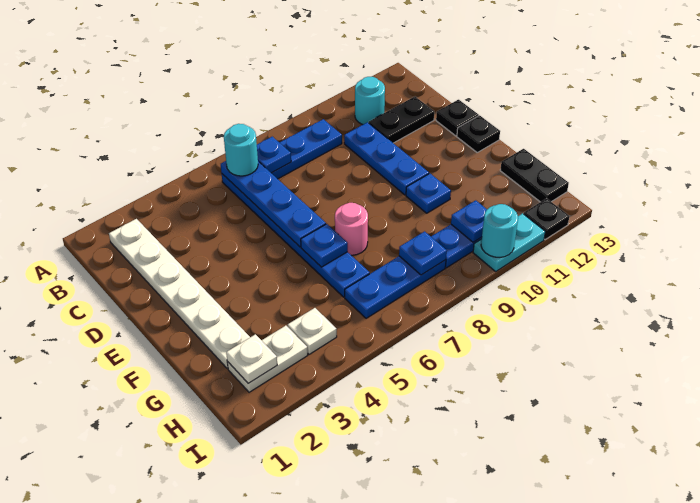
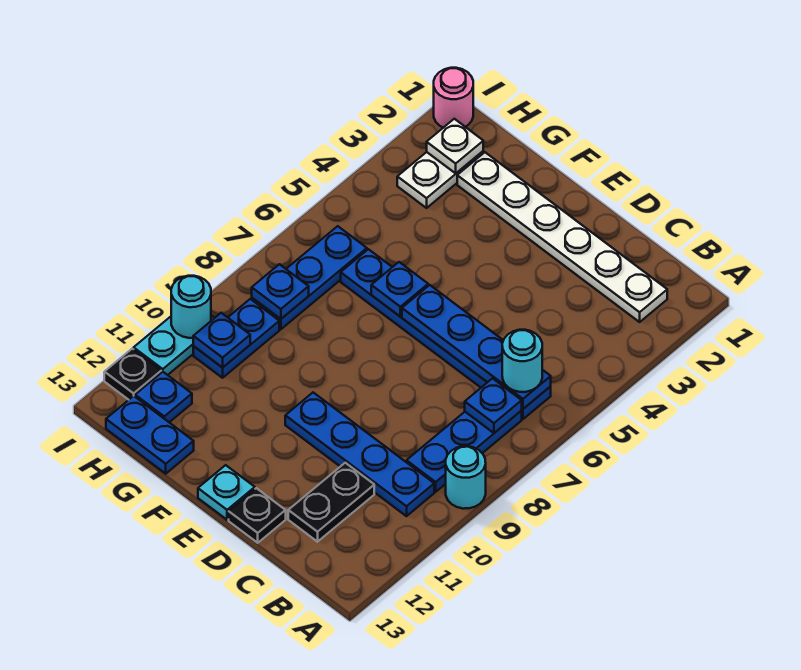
cyan 1x1 round brick [355,77,385,124] -> cyan 1x1 round brick moved to [446,446,486,509]
blue 1x3 plate [344,122,429,195] -> blue 1x4 plate [285,393,434,516]
black 1x1 plate [457,115,500,152] -> cyan 1x1 plate [198,465,255,520]
pink 1x1 round brick [335,203,368,255] -> pink 1x1 round brick moved to [434,68,473,128]
blue 1x1 plate [406,174,451,213] -> blue 1x1 plate moved to [135,372,192,422]
black 1x2 plate [500,149,569,202] -> blue 1x2 plate [106,396,194,474]
white 1x1 plate [287,308,337,354] -> none

